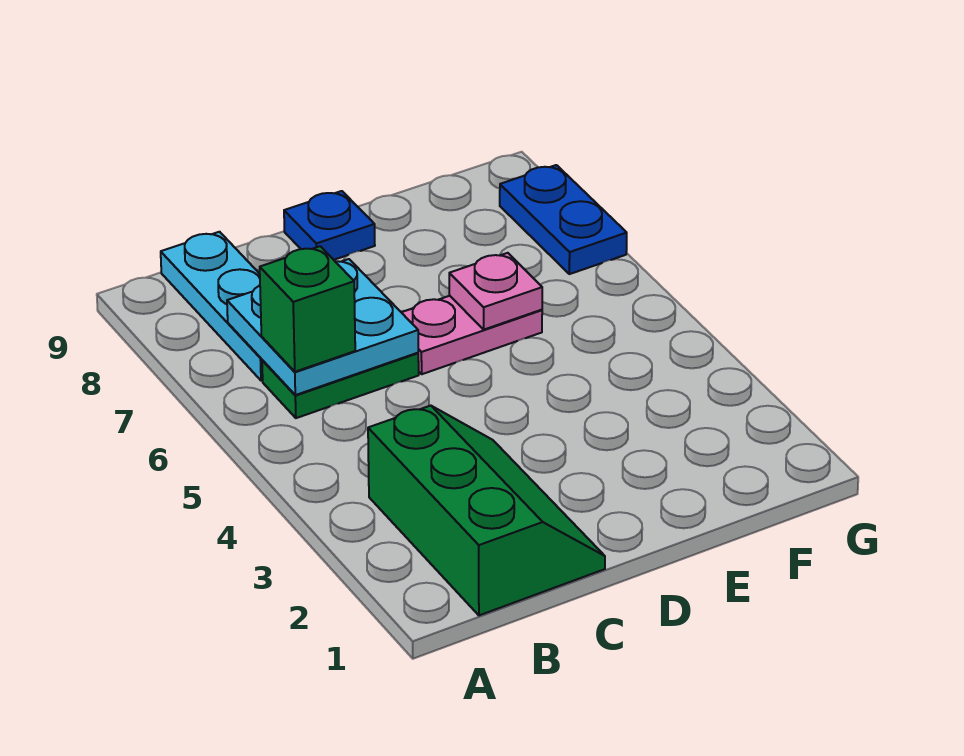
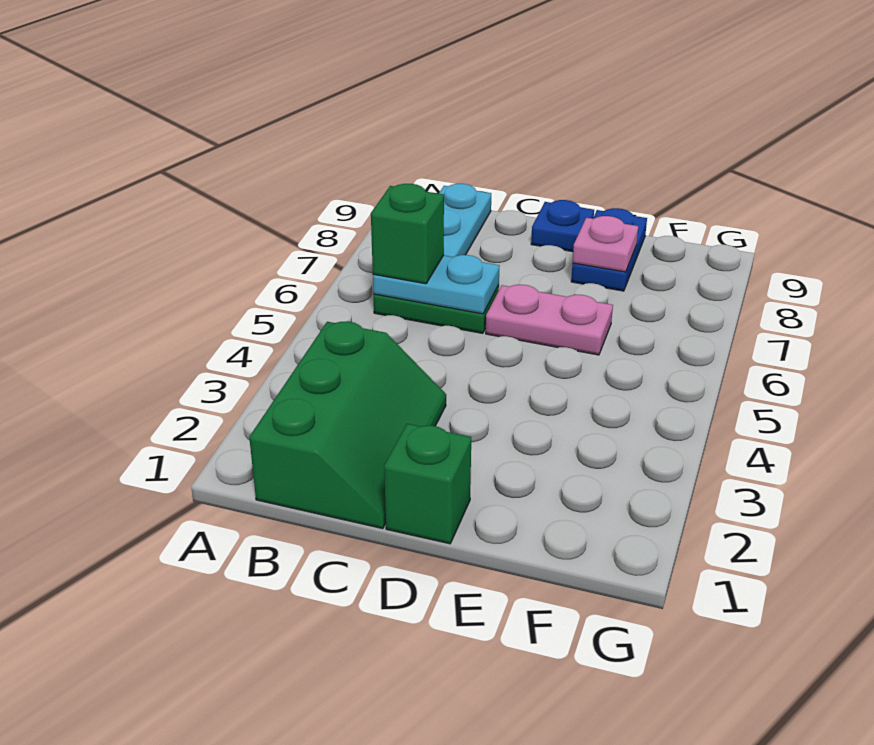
cyan 2x2 plate [227,259,418,395] -> cyan 1x2 plate [373,255,500,314]
none -> green 1x1 brick [384,424,471,544]
pink 1x1 plate [449,253,542,330] -> pink 1x1 plate moved to [573,216,638,272]
blue 1x2 plate [500,165,627,274] -> blue 1x2 plate moved to [571,208,647,291]

